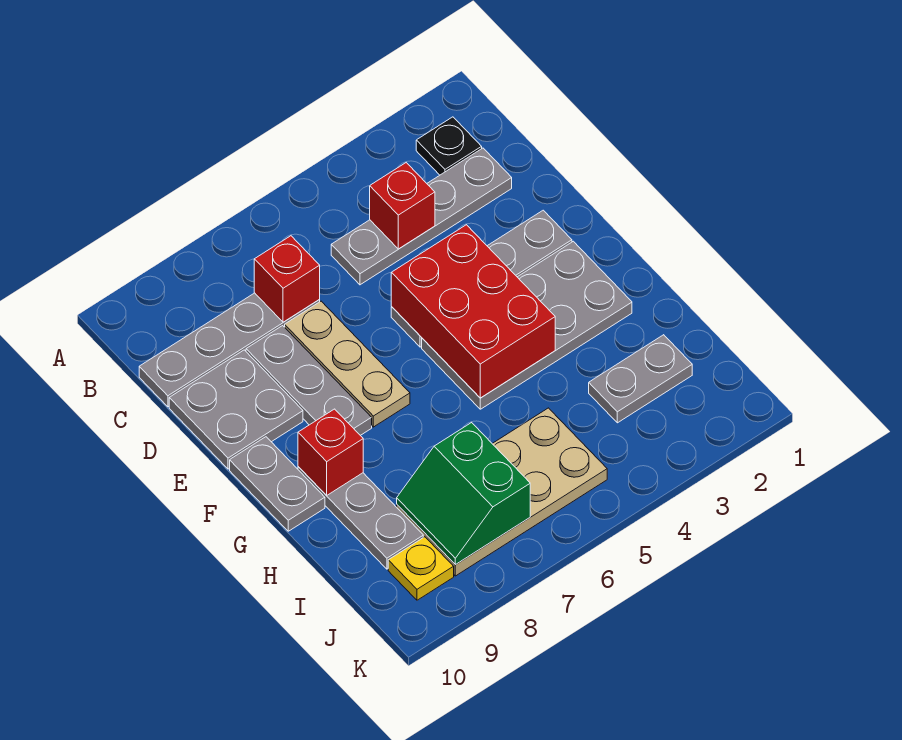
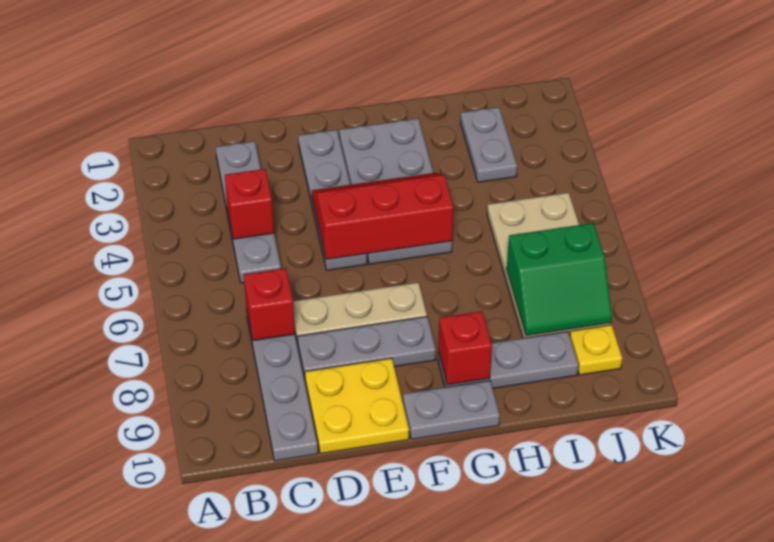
black 1x1 plate [416,117,482,175] -> none
grey 2x2 plate [169,350,303,469] -> yellow 2x2 plate [305,358,409,454]
red 2x3 brick [391,225,555,398] -> red 2x3 slope [312,173,453,259]

